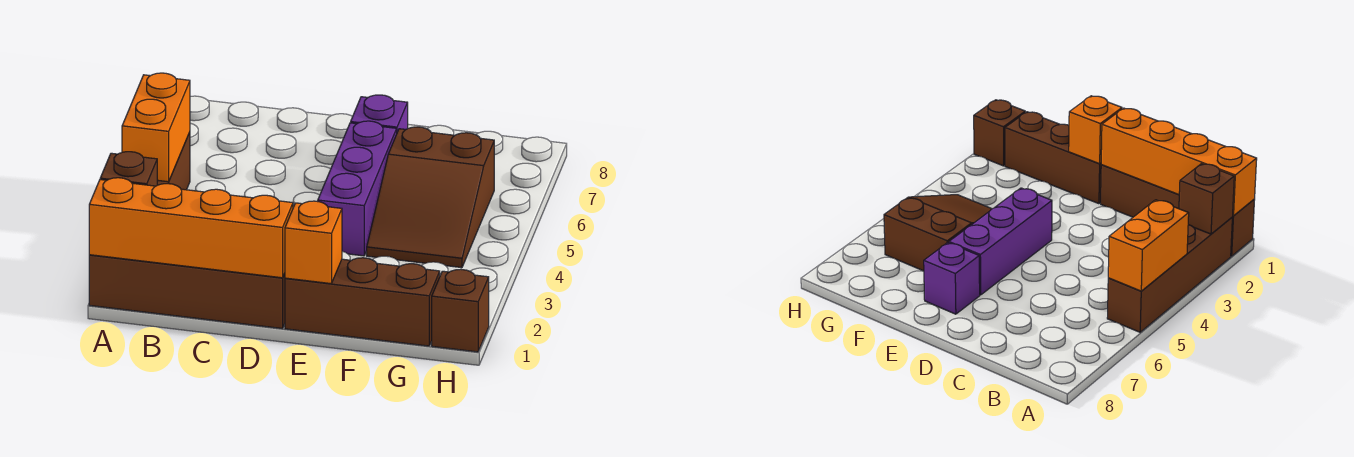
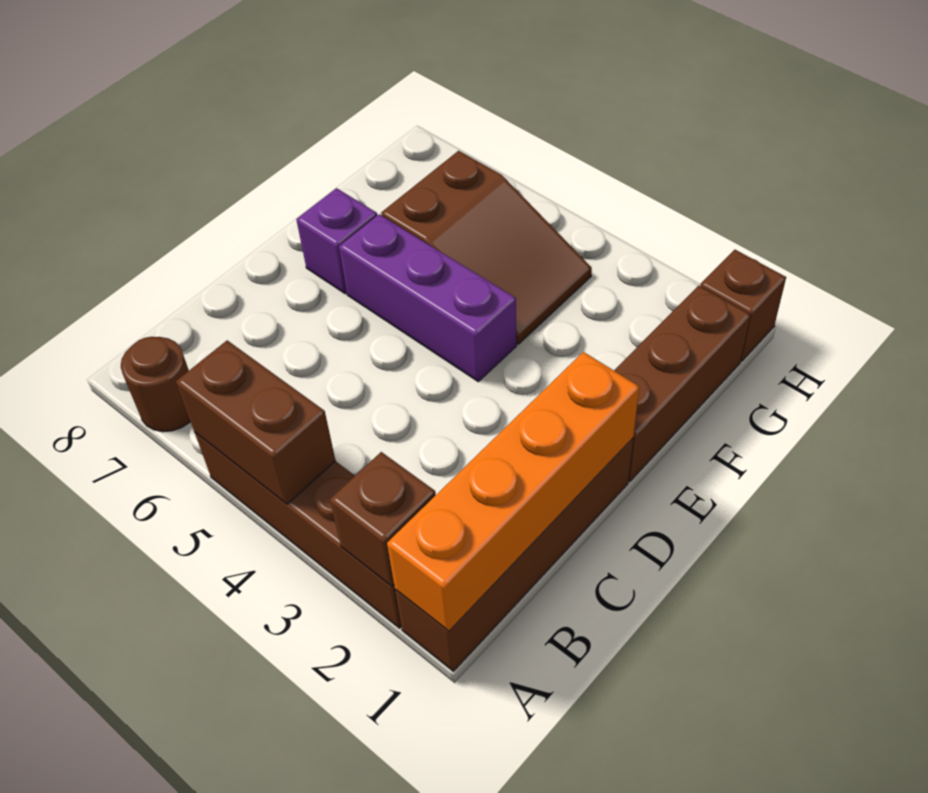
orange 1x2 brick [122,73,190,182] -> brown 1x2 brick [176,340,336,504]
none -> brown 1x1 round brick [121,337,191,432]
orange 1x1 brick [285,201,342,284] -> none

